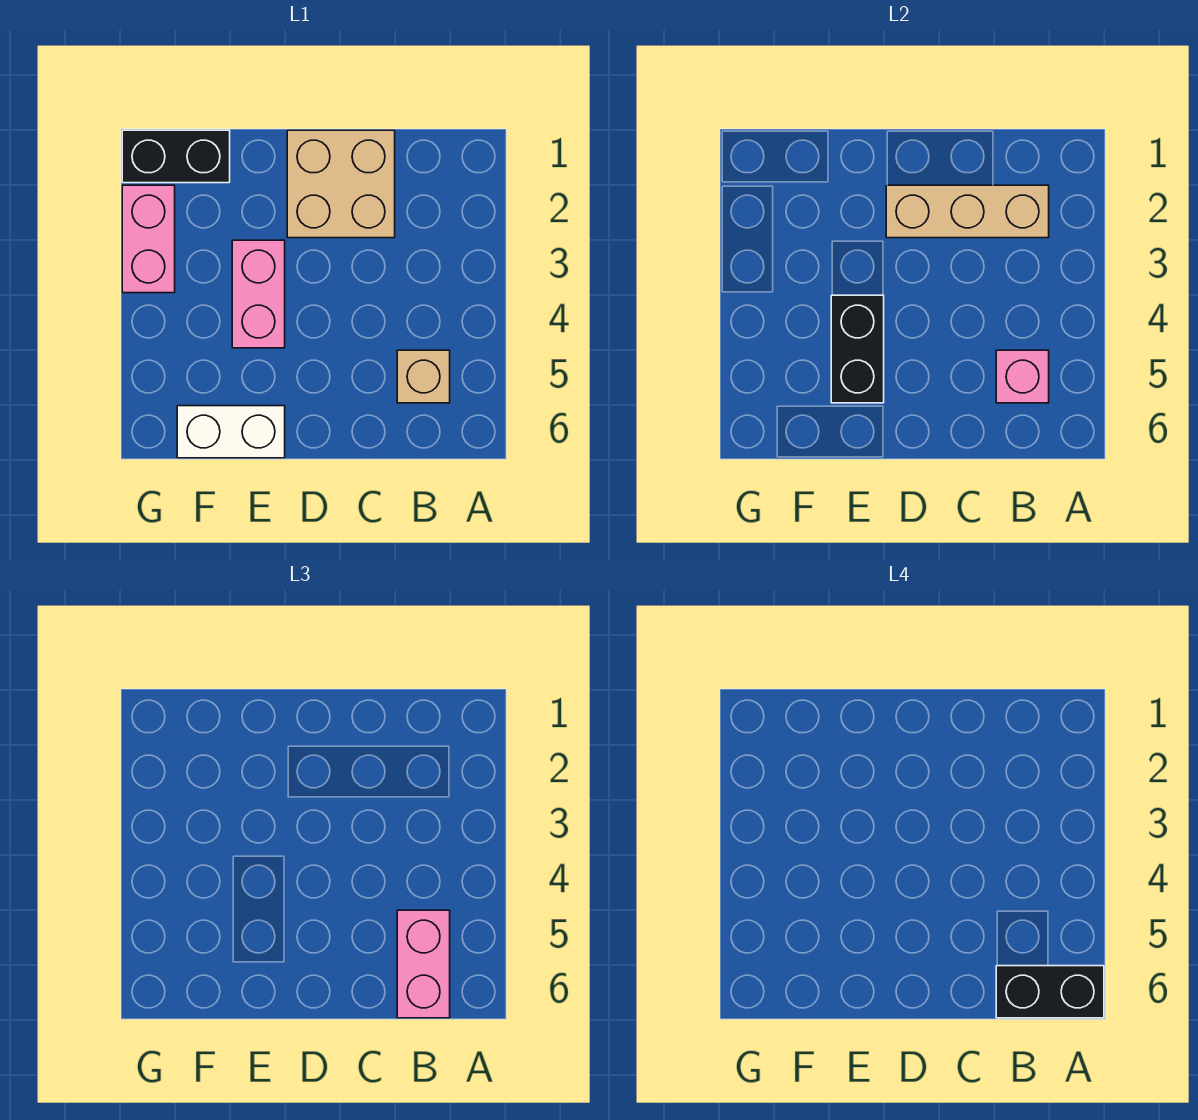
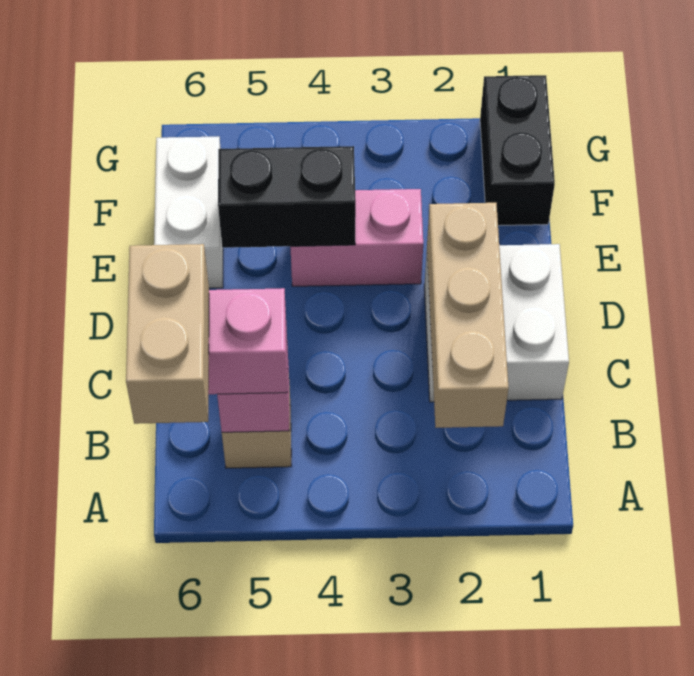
black 1x2 brick [996,966,1104,1018] -> tan 1x2 brick [126,244,209,424]
tan 2x2 brick [287,130,395,238] -> white 2x2 brick [424,244,569,402]
pink 1x2 brick [122,185,175,293] -> none

